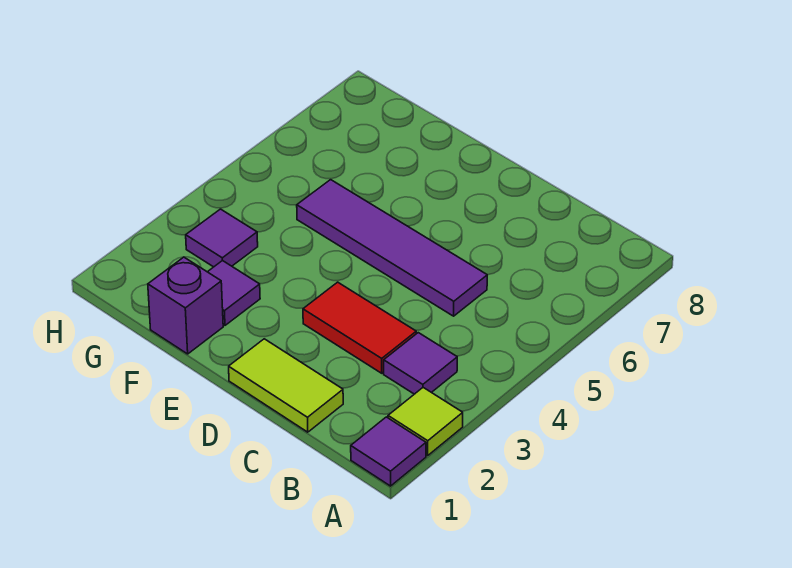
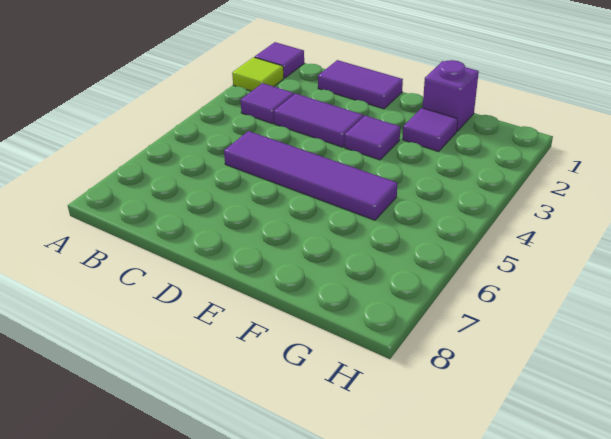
lime 1x2 tile [229,339,343,432] -> purple 1x2 tile [318,60,403,109]
red 1x2 tile [303,282,416,373] -> purple 1x2 tile [274,94,363,147]
purple 1x1 tile [186,209,258,267] -> purple 1x1 tile moved to [345,116,400,160]

